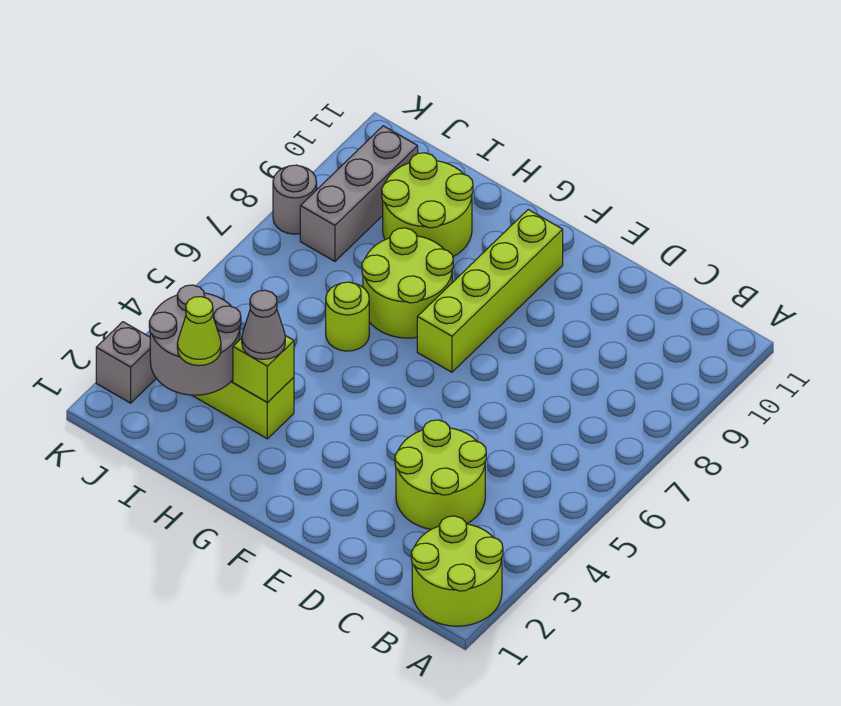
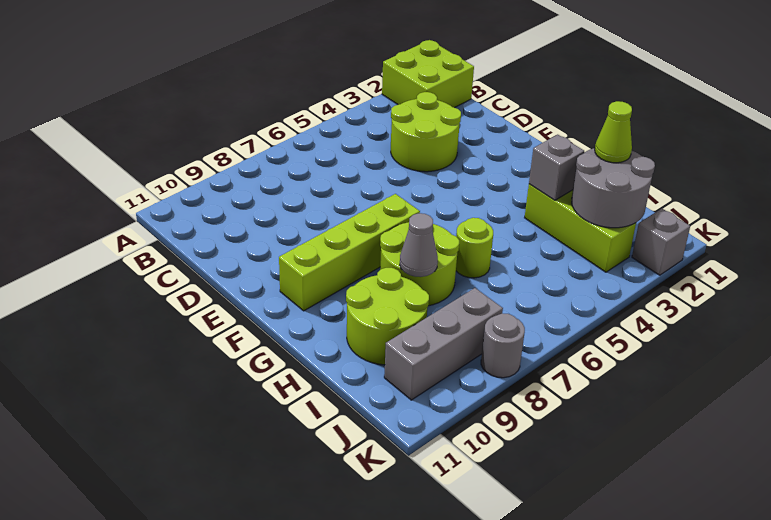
lime 2x2 round brick [411,516,503,626] -> lime 2x2 brick [382,40,474,108]
lime 1x1 brick [233,336,294,402] -> grey 1x1 brick [529,135,584,200]
grey 1x1 cone [242,290,285,359] -> grey 1x1 cone moved to [400,213,438,277]

